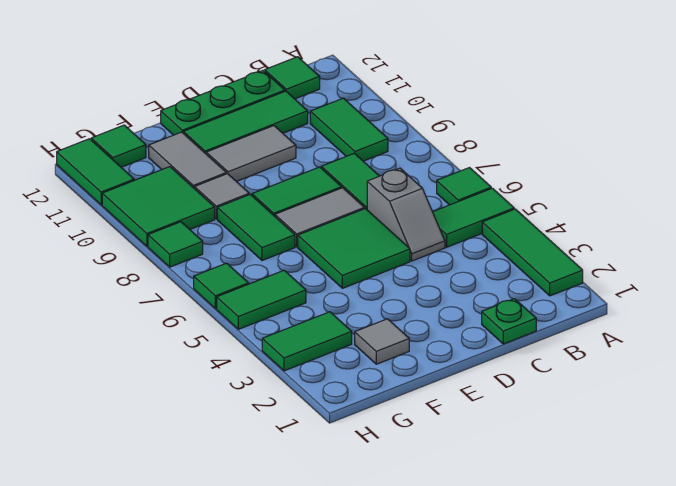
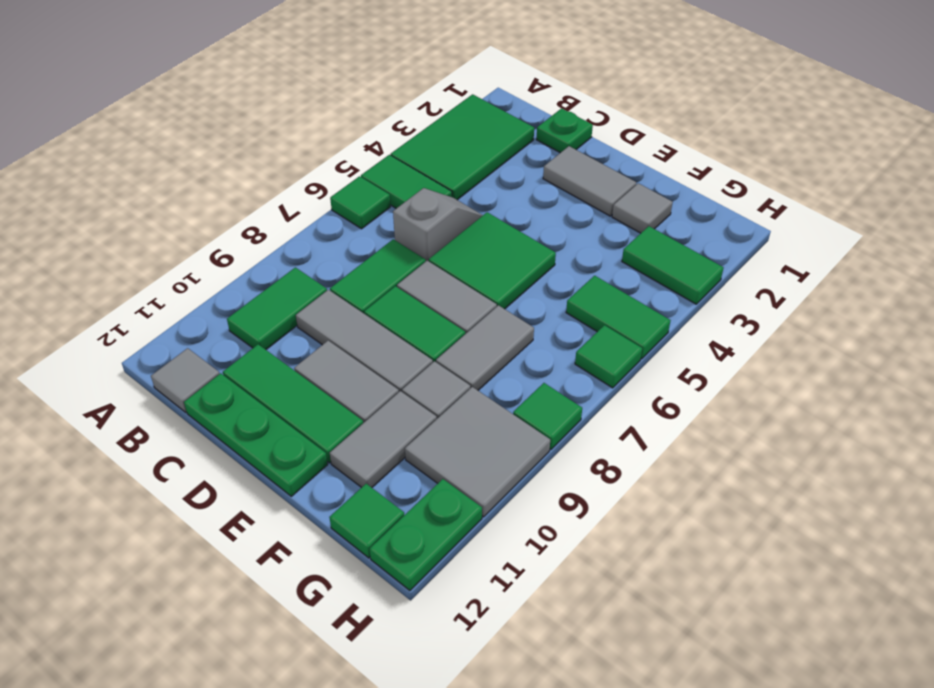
green 1x3 tile [482,209,583,296] -> green 2x3 tile [391,94,534,200]
green 1x1 tile [265,57,320,99] -> grey 1x1 tile [151,348,220,412]
none -> grey 1x3 tile [296,290,433,392]
none -> grey 1x2 tile [543,146,636,216]
green 1x2 tile [217,194,295,261] -> grey 1x2 tile [436,305,534,390]
green 2x2 tile [102,167,215,246] -> grey 2x2 tile [405,387,550,517]
green 1x2 tile [57,139,134,205] -> green 1x2 plate [370,479,482,591]

